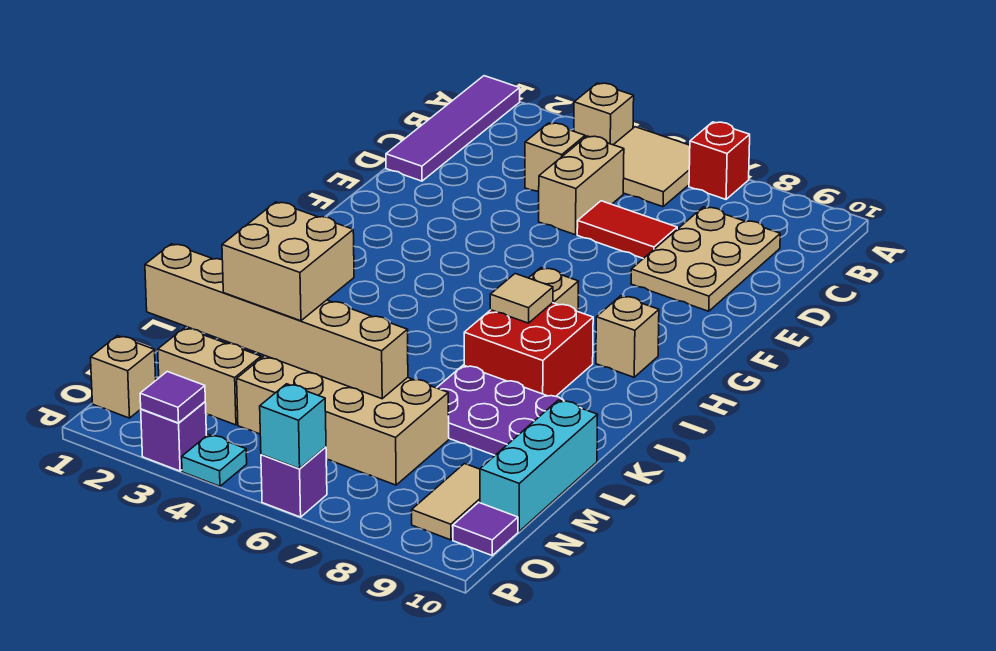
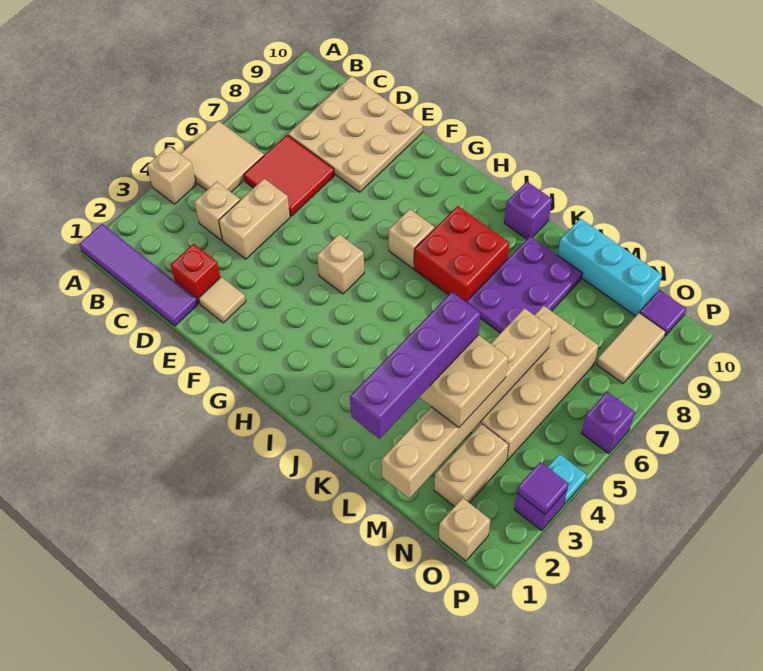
red 1x1 brick [689,122,750,199] -> red 1x1 brick moved to [171,244,220,303]
tan 1x2 brick [539,136,624,235] -> tan 1x2 brick turned to [219,179,290,259]
tan 2x3 plate [631,207,780,311] -> tan 3x3 plate [288,76,423,192]
red 1x2 tile [577,201,677,259] -> red 2x2 tile [244,135,334,216]
tan 1x1 brick [596,296,659,377] -> tan 1x1 brick moved to [317,234,364,294]
tan 1x1 tile [490,274,553,323] -> tan 1x1 tile moved to [199,277,246,323]
none -> purple 1x1 brick [504,181,552,239]
none -> purple 1x4 brick [350,292,480,439]
tan 1x2 tile [412,464,480,540] -> tan 1x2 tile turned to [597,313,666,383]
cyan 1x1 brick [260,384,326,469] -> none

